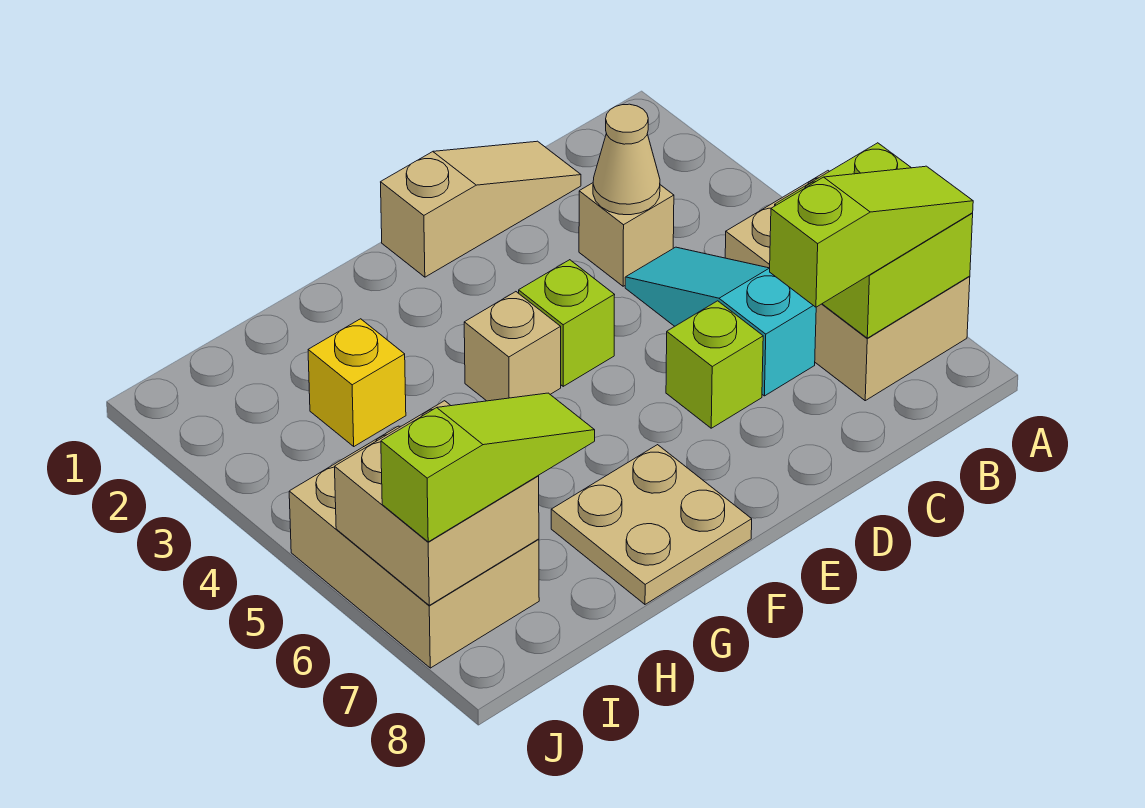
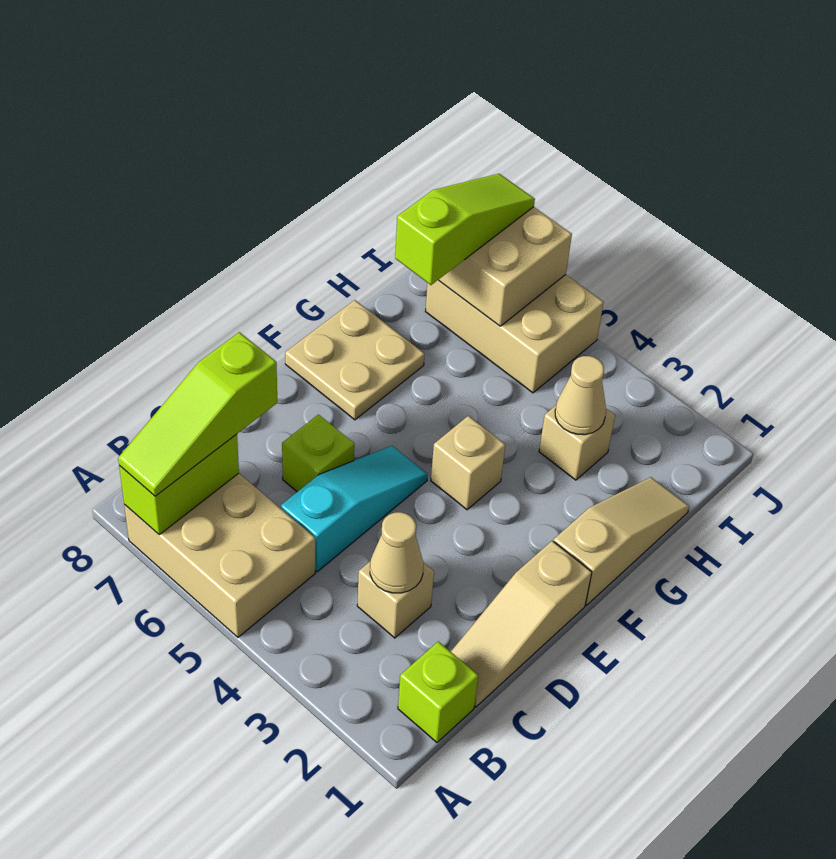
lime 2x2 brick [775,143,973,338] -> lime 1x2 brick [119,434,239,535]
cyan 1x3 slope [625,247,816,396] -> cyan 1x3 slope turned to [281,446,428,572]
lime 1x1 brick [519,260,614,386] -> lime 1x1 brick moved to [398,641,478,742]
none -> tan 1x3 slope [554,477,689,605]
yellow 1x1 brick [308,319,406,446] -> tan 1x1 brick [539,406,615,480]
none -> tan 1x1 cone [555,356,606,435]
lime 1x3 slope [381,393,595,542] -> lime 1x3 slope turned to [395,174,535,285]

